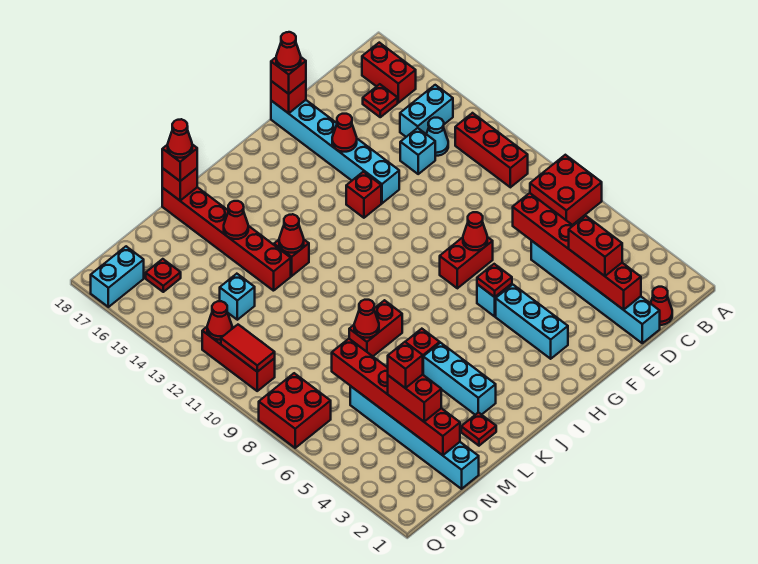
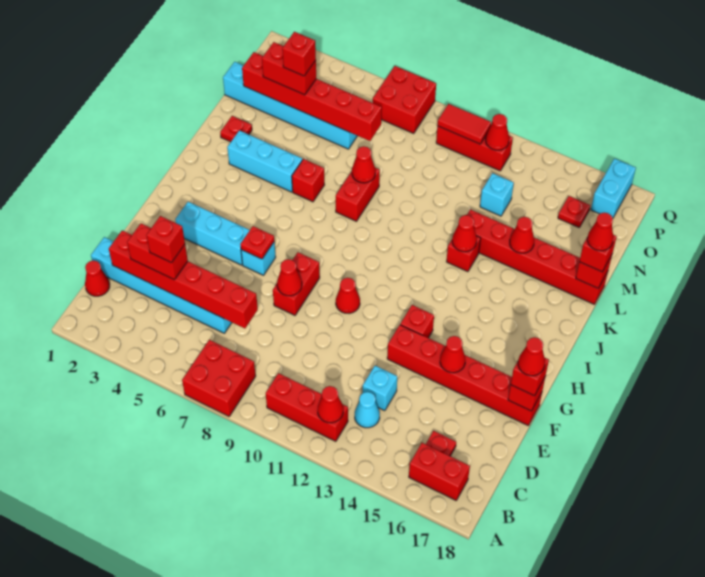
none -> red 1x1 cone [317,386,343,423]
cyan 1x2 brick [400,85,453,137] -> none
none -> red 1x1 brick [147,216,185,263]
cyan 1x6 brick [271,100,399,203] -> red 1x6 brick [387,325,542,426]
none -> red 1x1 cone [336,278,360,314]

